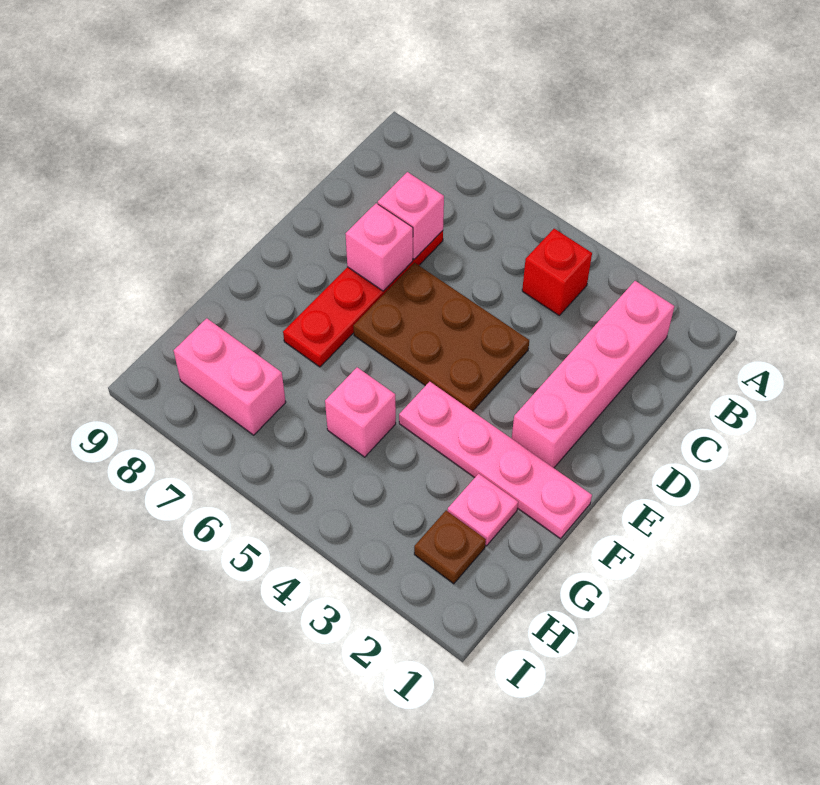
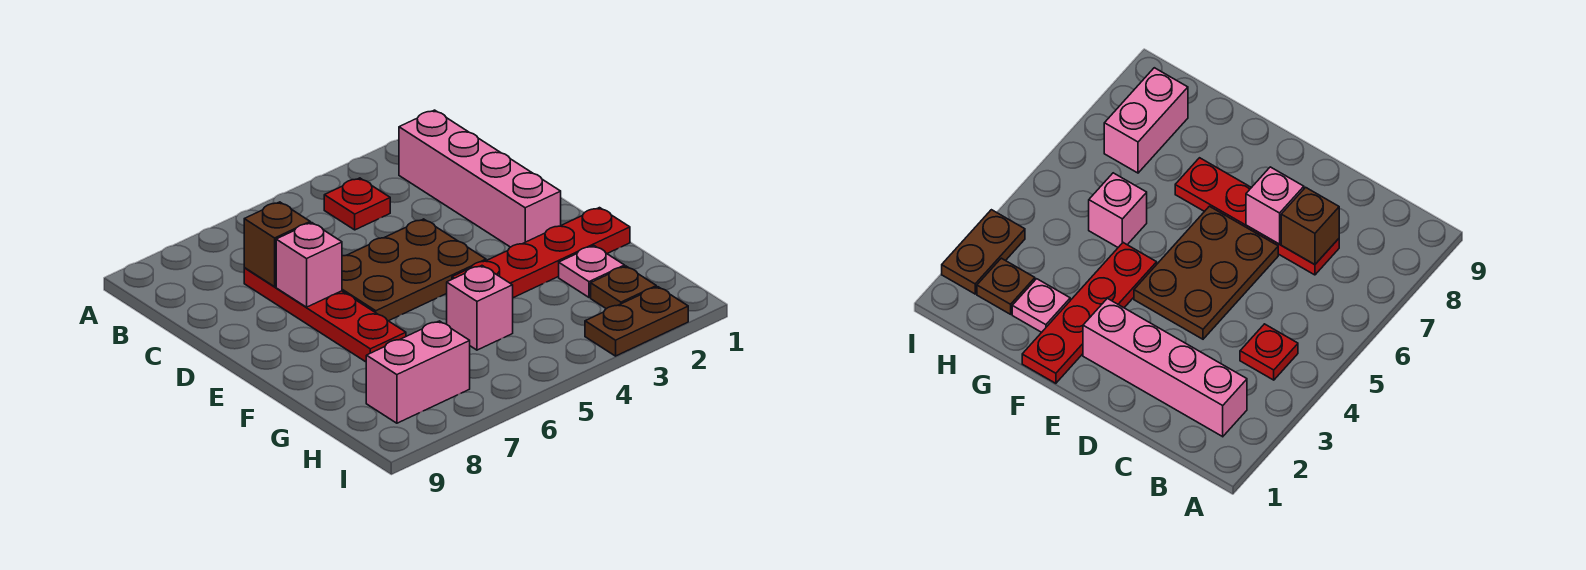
red 1x1 brick [522,229,592,315] -> red 1x1 plate [324,178,390,230]
pink 1x1 brick [378,172,444,259] -> brown 1x1 brick [244,202,310,287]
pink 1x4 plate [399,382,592,539] -> red 1x4 plate [452,208,630,298]
none -> brown 1x2 plate [585,287,688,356]

